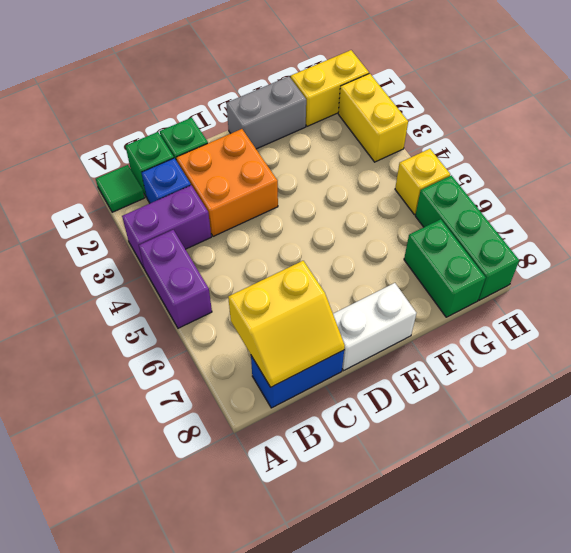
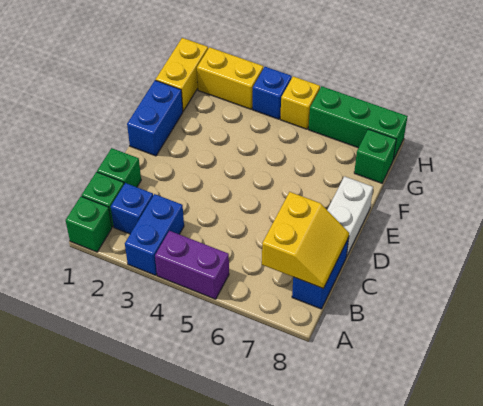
green 1x1 tile [96,165,144,212] -> green 1x1 brick [66,196,112,252]
purple 1x2 brick [122,185,211,267] -> blue 1x2 brick [125,194,184,275]
orange 2x2 brick [176,129,278,236] -> none
grey 1x2 brick [226,76,306,149] -> blue 1x2 brick [127,80,183,156]
green 1x2 brick [404,219,486,317] -> green 1x1 brick [354,129,396,183]
none -> blue 1x1 brick [253,67,292,119]

